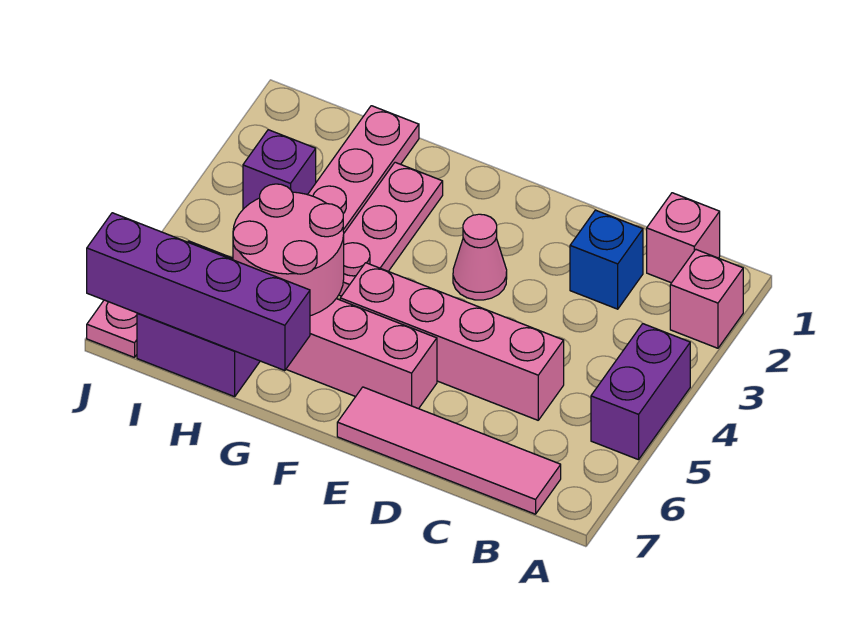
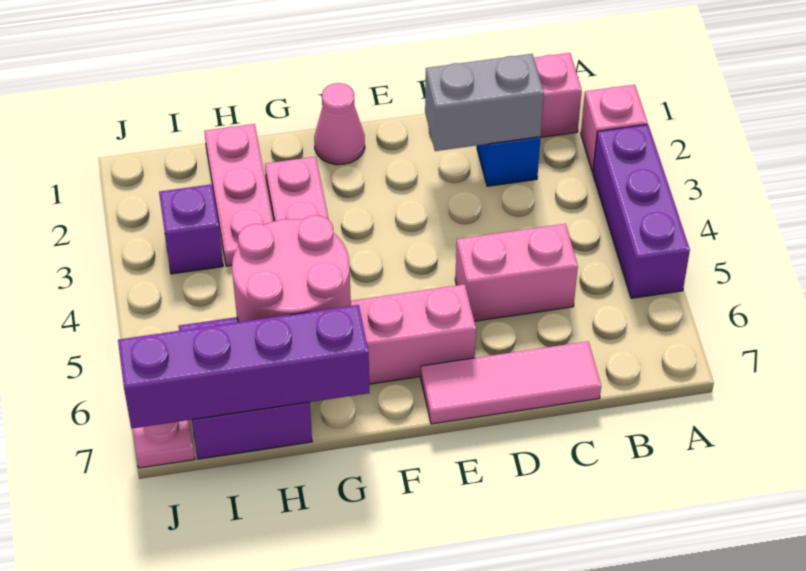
purple 1x2 brick [591,324,690,460] -> purple 1x3 brick [593,125,690,298]
pink 1x4 tile [337,387,561,514] -> pink 1x3 tile [421,341,601,424]
none -> grey 1x2 brick [425,54,544,151]
pink 1x4 brick [340,263,564,420] -> pink 1x2 brick [455,224,578,321]
pink 1x1 cone [453,214,507,300] -> pink 1x1 cone moved to [314,83,365,165]

